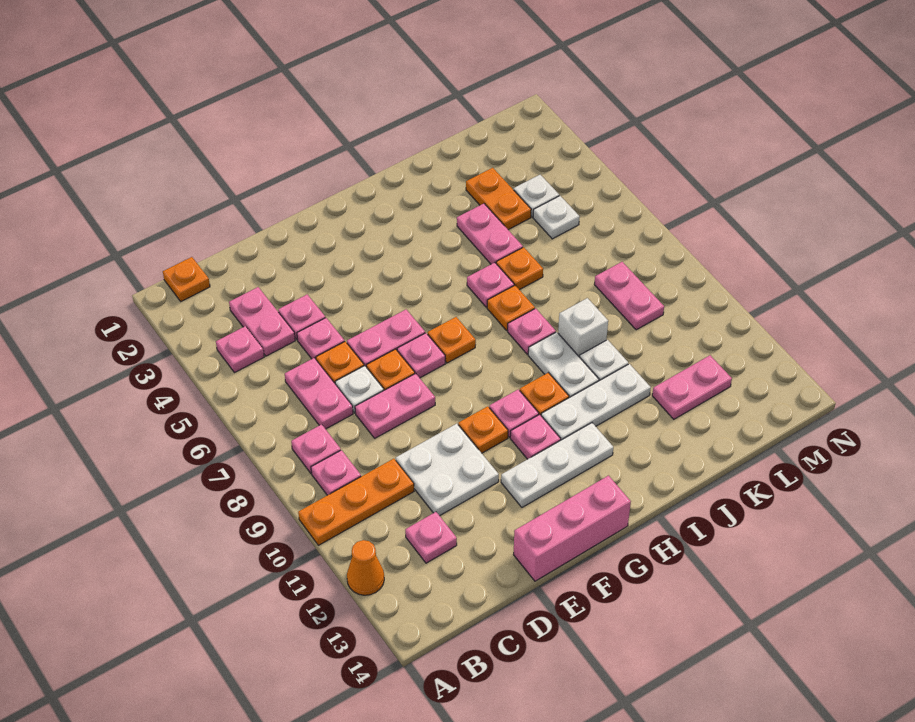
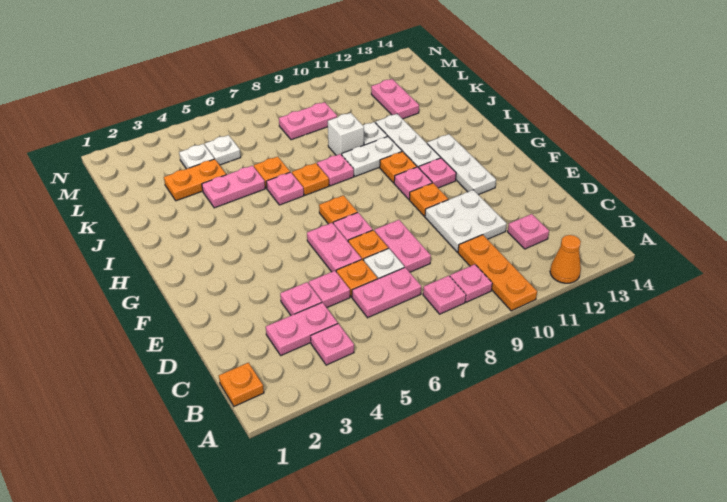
pink 1x3 brick [514,476,631,581] -> none

